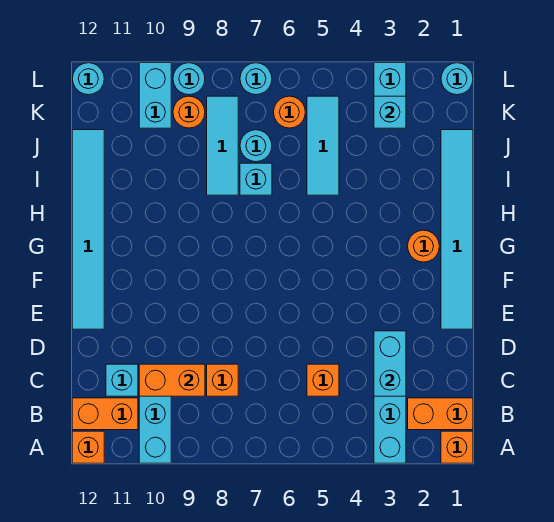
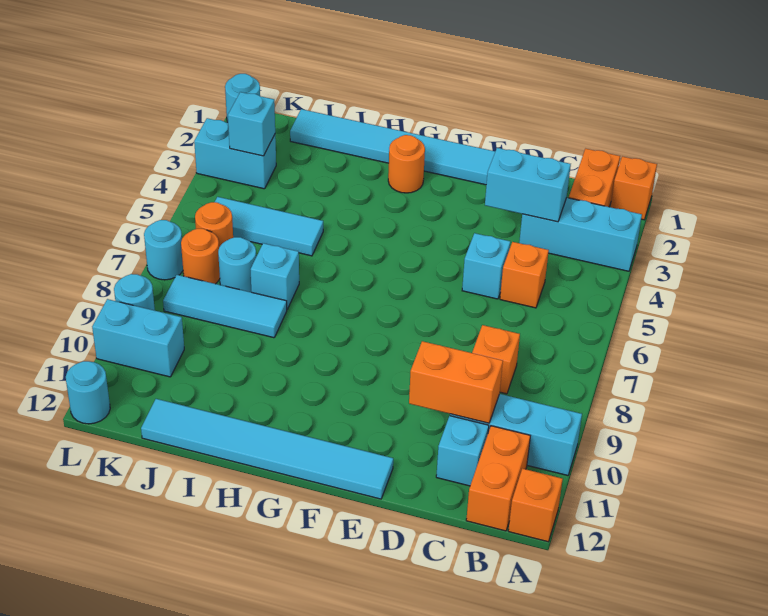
orange 1x2 brick [139,364,205,396] -> orange 1x2 brick turned to [409,341,503,423]
none -> cyan 1x1 brick [462,233,510,299]
orange 1x1 round brick [173,96,205,128] -> orange 1x1 round brick moved to [181,229,220,284]

